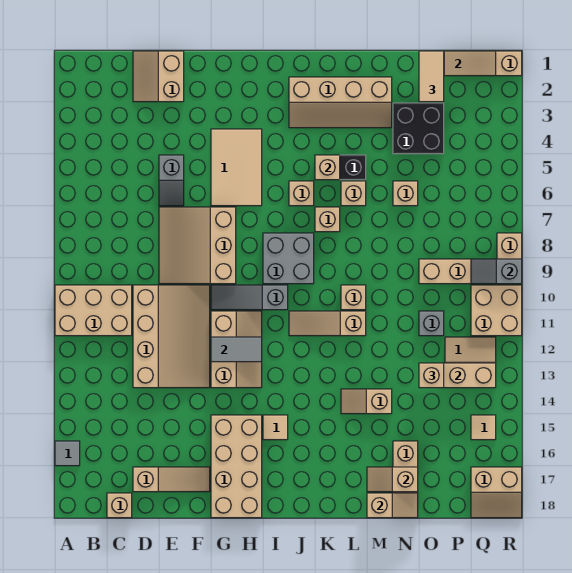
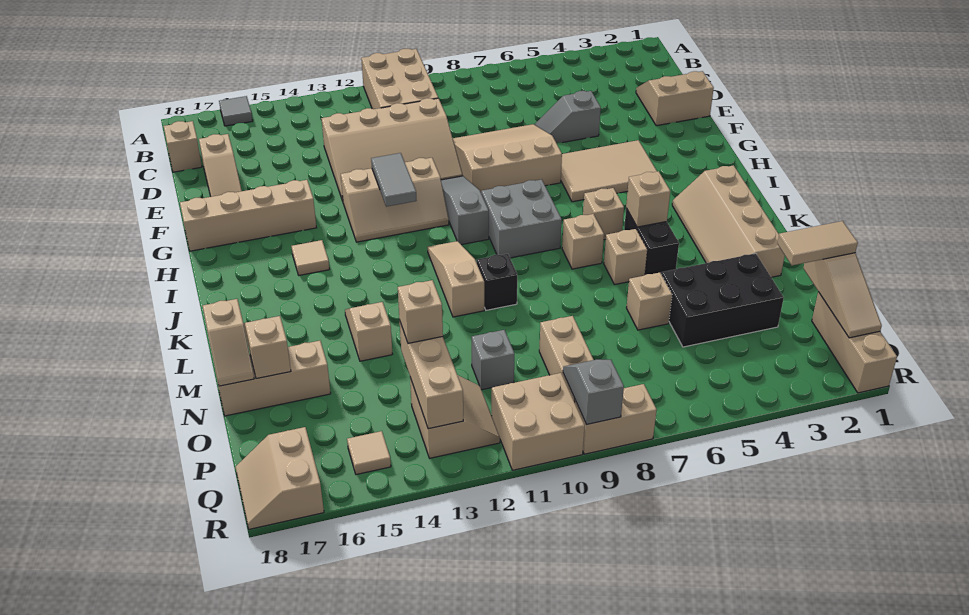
tan 2x4 brick [211,415,262,518] -> tan 1x4 brick [180,180,316,251]
tan 1x1 brick [341,285,366,310] -> black 1x1 brick [477,254,517,310]
black 2x2 brick [393,103,444,154] -> black 2x3 brick [661,253,784,347]

